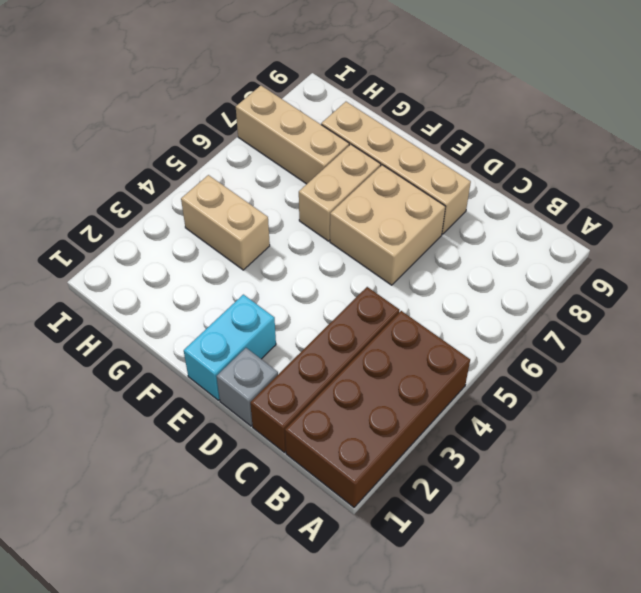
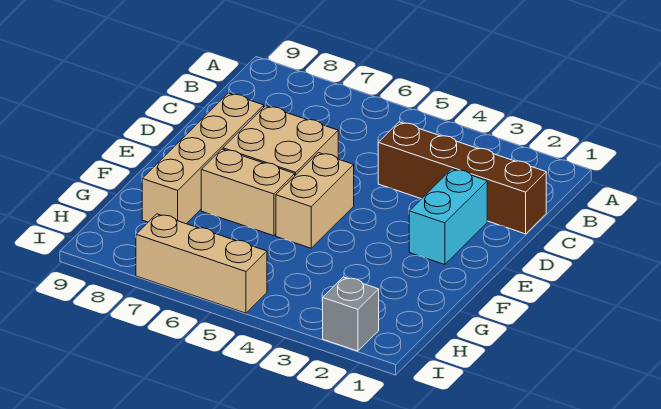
brown 2x4 brick [285,311,470,507] -> none
grey 1x1 brick [217,348,278,426] -> grey 1x1 brick moved to [323,277,379,351]
cyan 1x2 brick [184,295,276,400] -> cyan 1x2 brick turned to [409,169,487,265]
tan 1x2 brick [181,175,270,270] -> tan 1x2 brick moved to [276,153,354,248]
tan 1x3 brick [236,86,349,184] -> tan 1x3 brick turned to [136,214,267,313]

